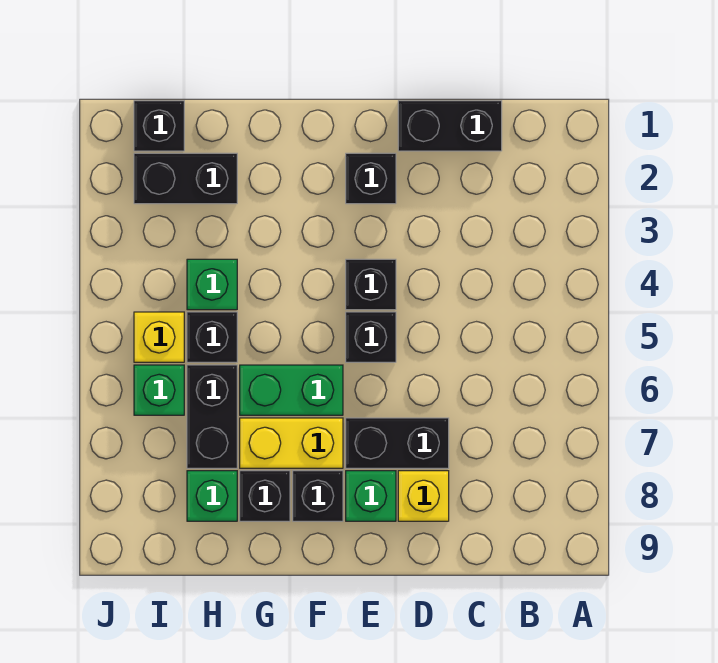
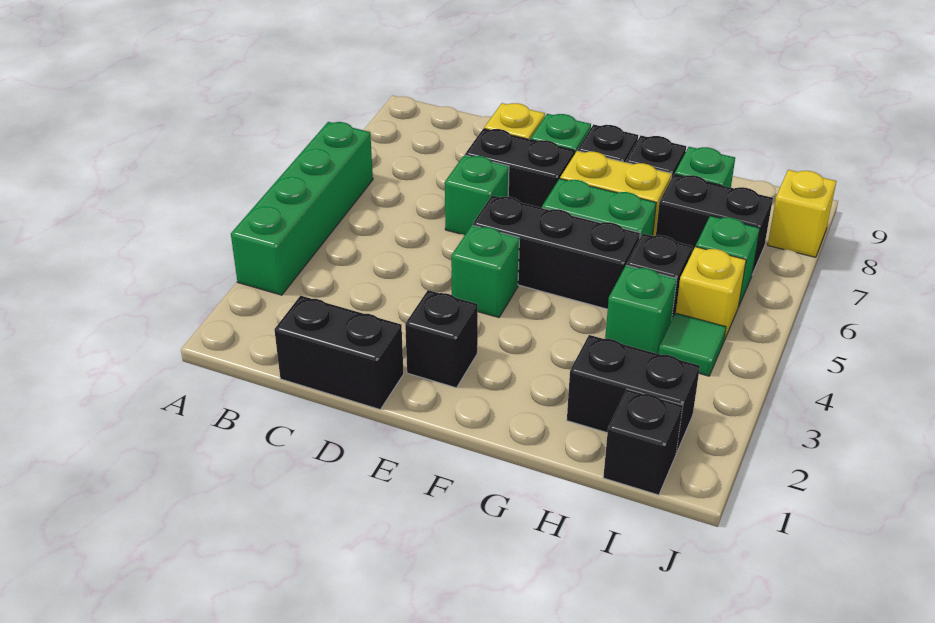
none -> green 1x4 brick [231,122,373,295]
none -> green 1x1 brick [445,155,509,235]
black 1x1 brick [346,259,396,310] -> green 1x1 brick [451,225,519,317]
black 1x1 brick [346,312,396,362] -> black 1x3 brick [473,195,640,309]
black 1x2 brick [187,365,237,468] -> black 1x2 brick turned to [656,174,773,274]
none -> green 1x1 tile [659,313,726,376]
none -> yellow 1x1 brick [768,170,836,257]

